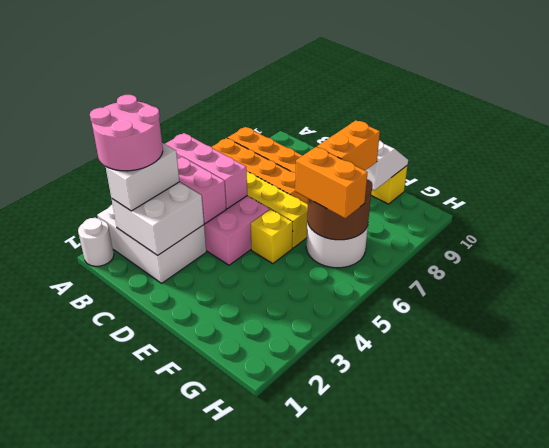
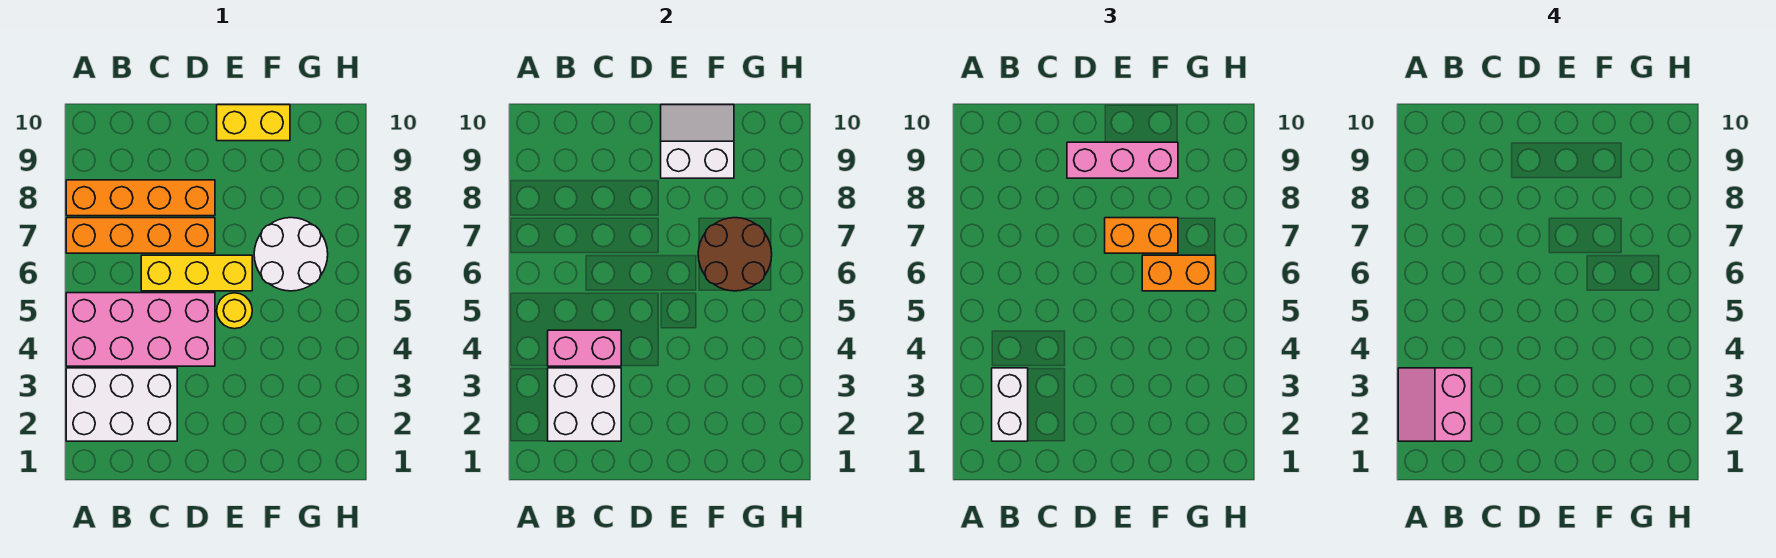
white 1x1 round brick [78,218,114,266] -> none
pink 2x2 round brick [90,95,163,171] -> pink 2x2 slope [1398,368,1472,441]
pink 1x3 brick [165,133,247,209] -> pink 1x3 brick moved to [1067,142,1178,178]
yellow 1x1 brick [251,209,293,264] -> yellow 1x1 round brick [217,293,252,329]
orange 1x2 brick [317,121,380,170] -> orange 1x2 brick turned to [1105,218,1178,253]

